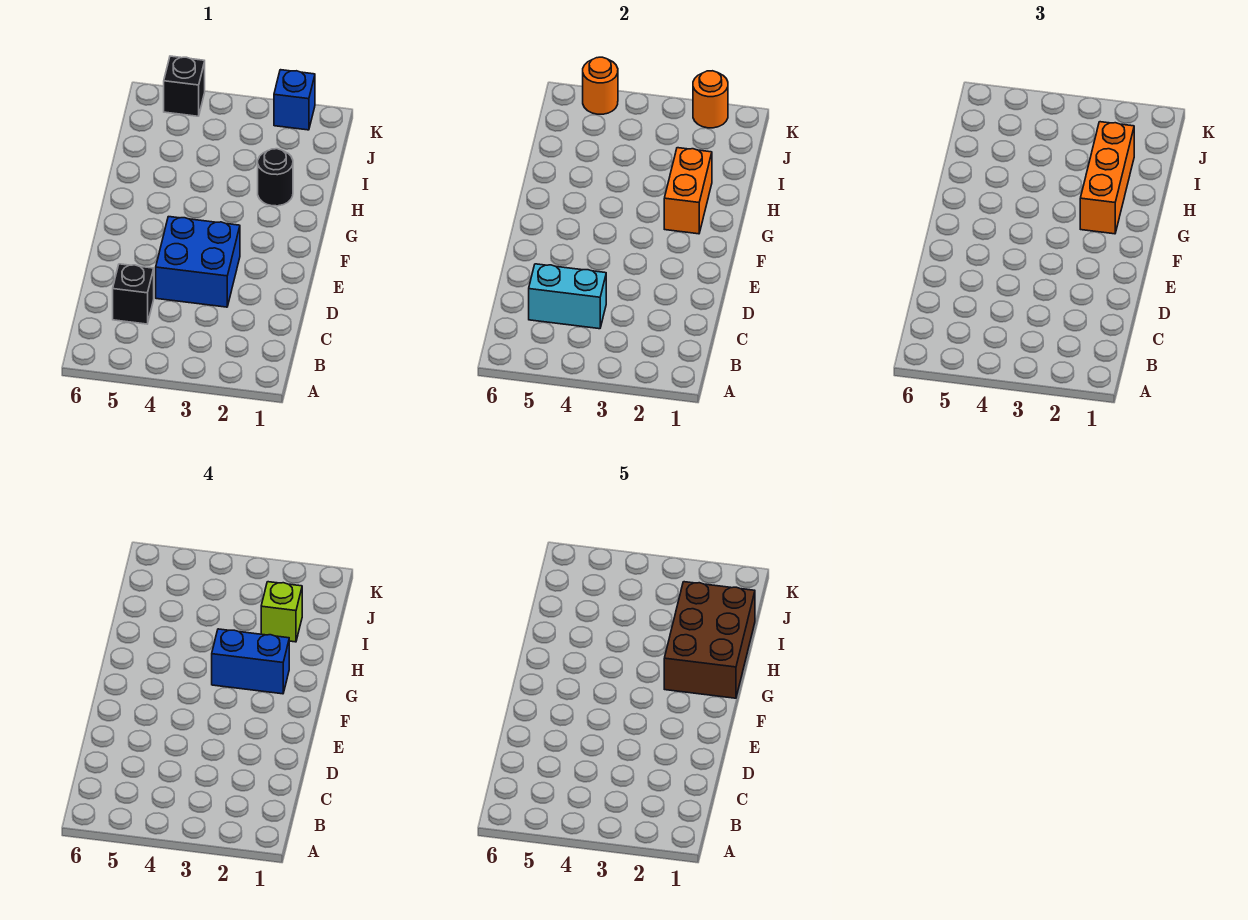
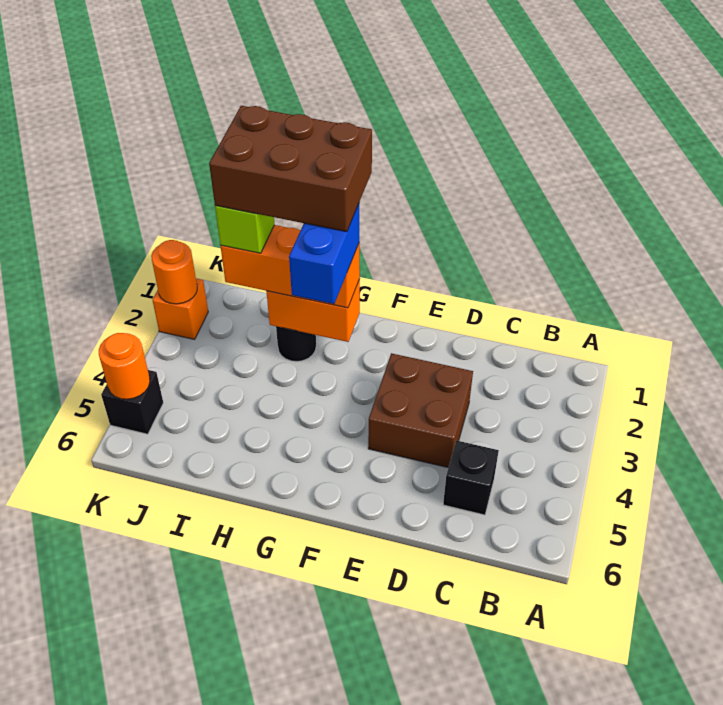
cyan 1x2 brick [529,264,606,329] -> none
blue 2x2 brick [156,217,240,307] -> brown 2x2 brick [368,353,473,467]
blue 1x1 brick [274,70,315,130] -> orange 1x1 brick [153,279,208,339]

